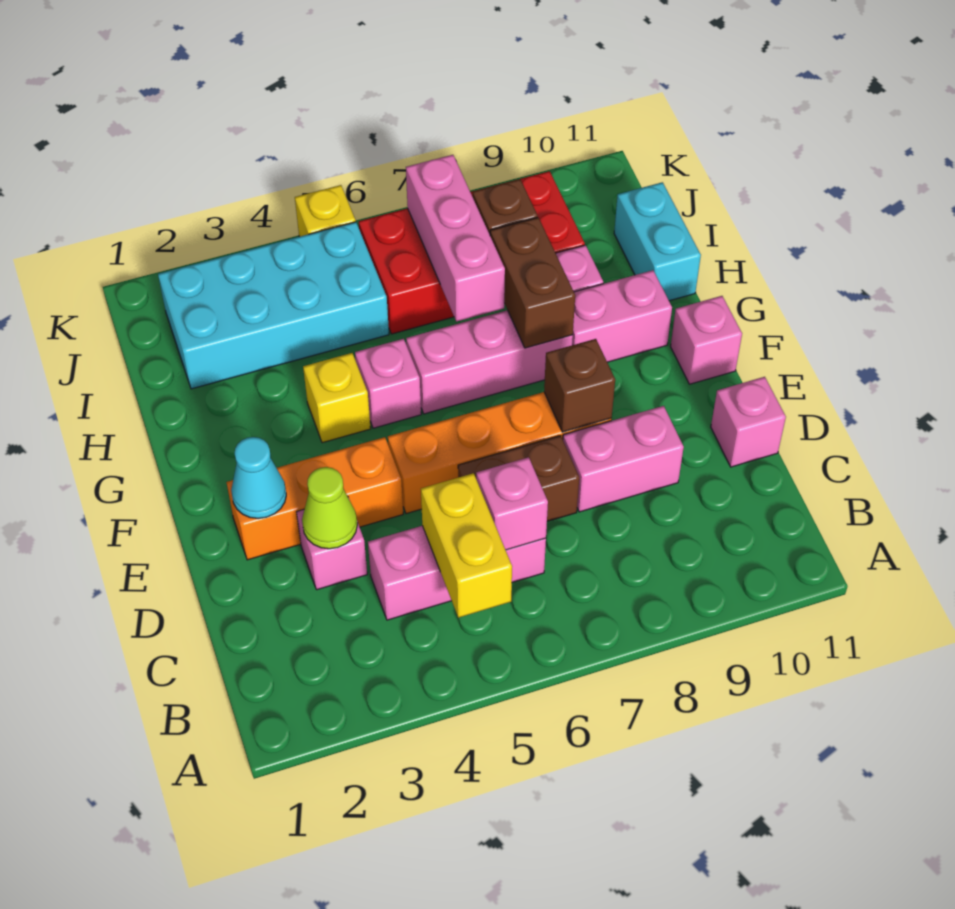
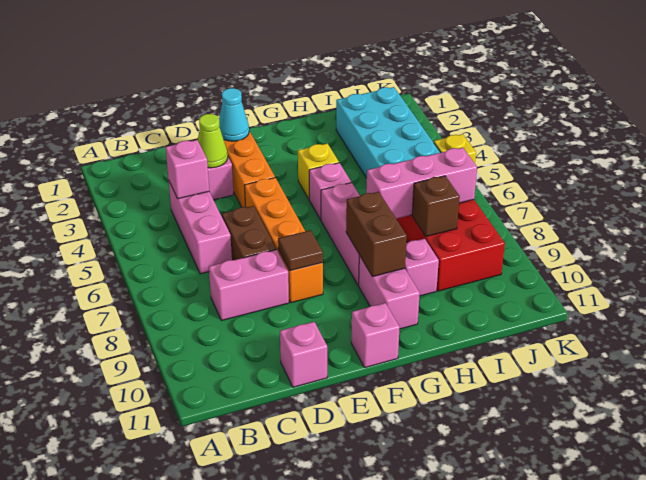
yellow 1x2 brick [421,473,512,618] -> none
pink 1x1 brick [476,457,548,550] -> pink 1x1 brick moved to [166,140,209,199]
pink 1x2 brick [563,406,684,512] -> pink 1x2 brick turned to [209,250,289,321]
brown 1x1 brick [544,339,615,432] -> brown 1x1 tile [278,230,323,271]
brown 1x2 brick [490,217,575,348] -> brown 1x2 brick turned to [346,192,407,277]
cyan 1x2 brick [614,182,701,301] -> none

